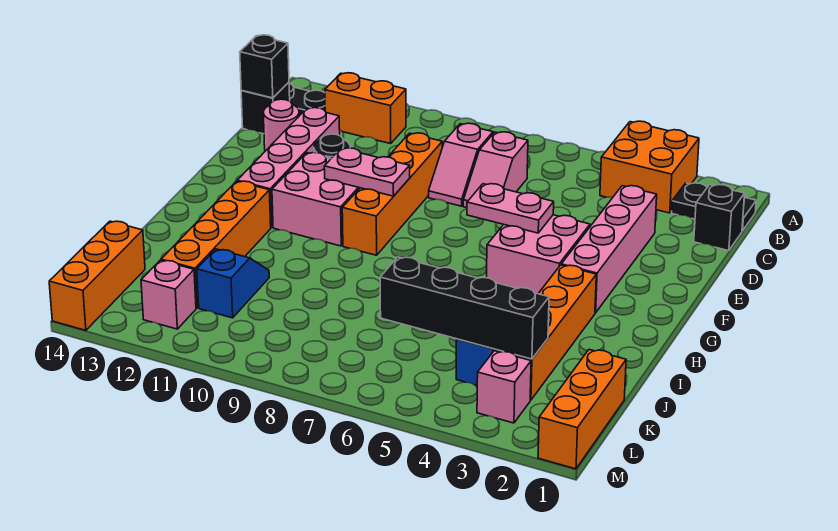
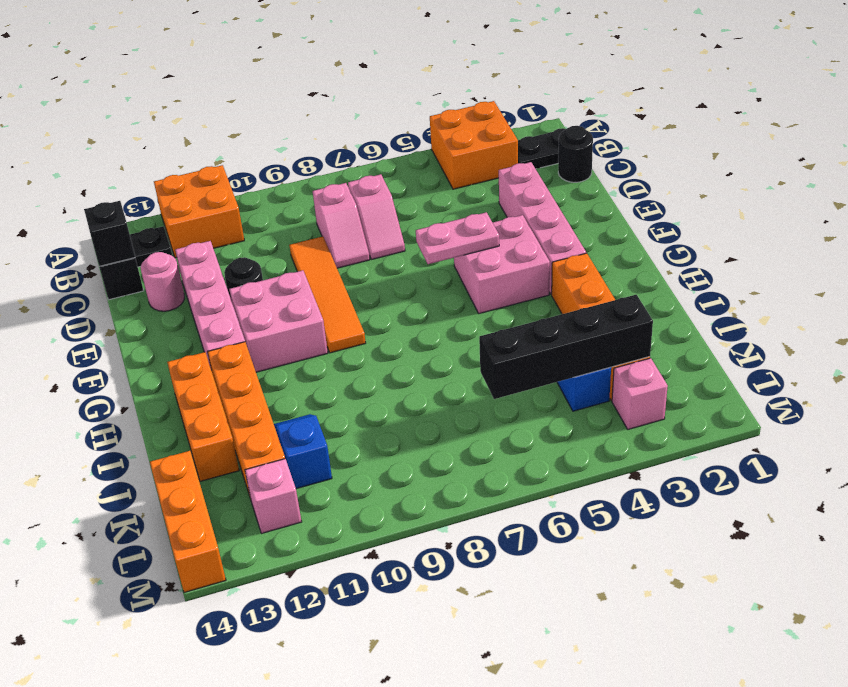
orange 1x2 brick [325,73,406,144] -> orange 2x2 brick [154,165,244,258]
black 1x1 brick [694,185,745,251] -> black 1x1 round brick [558,126,593,182]
orange 1x4 brick [342,133,442,255] -> orange 1x4 tile [289,236,366,353]
pink 1x2 plate [324,148,410,196] -> none
orange 1x3 brick [538,350,626,469] -> orange 1x3 brick moved to [167,352,239,481]

